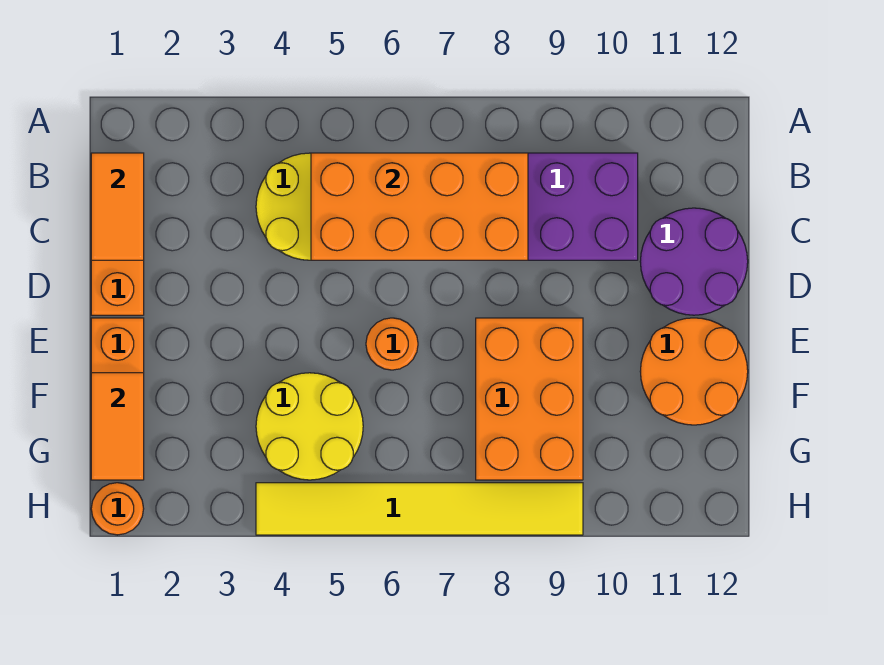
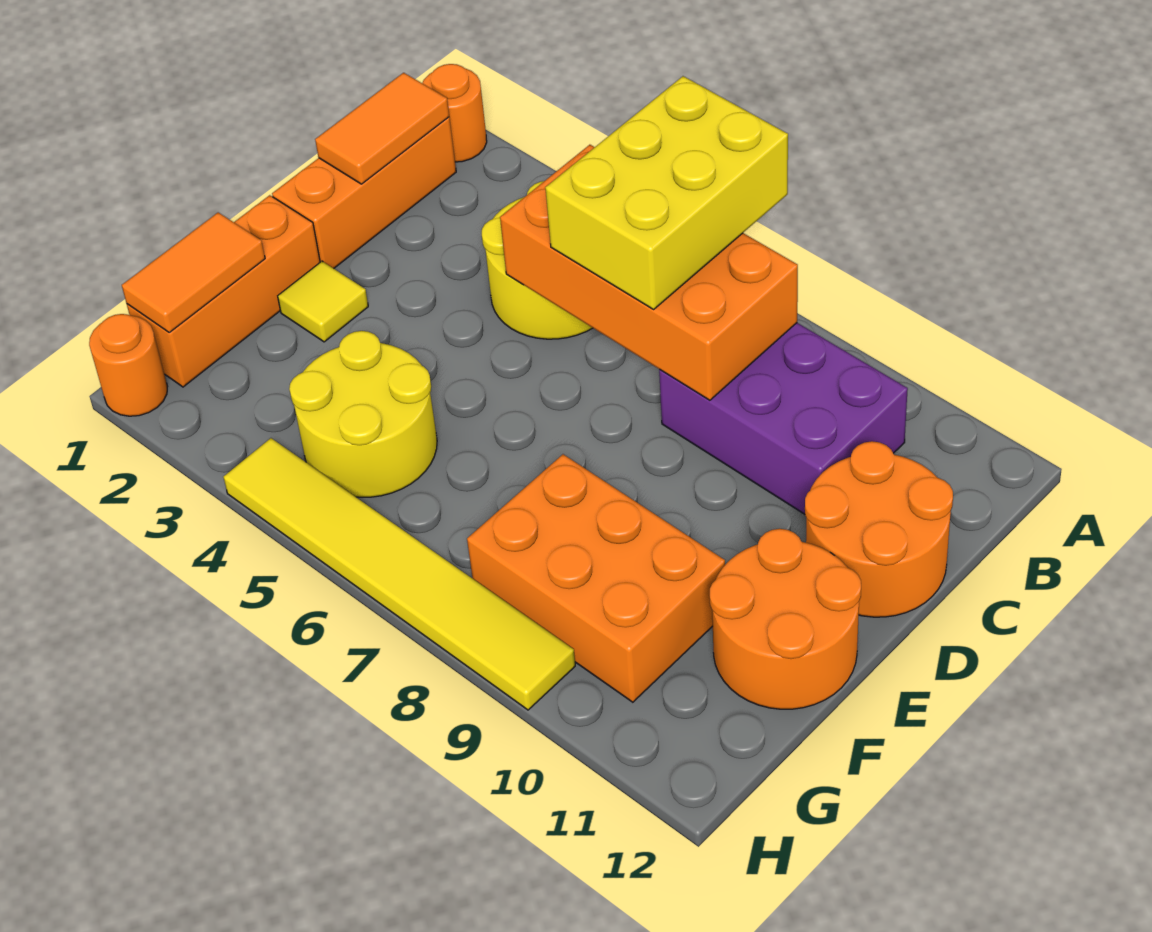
none -> yellow 2x3 brick [545,76,788,309]
purple 2x2 round brick [640,208,748,315] -> orange 2x2 round brick [805,441,953,617]
none -> yellow 1x1 tile [278,261,368,342]
orange 1x1 round brick [366,318,418,370] -> orange 1x1 round brick moved to [422,64,487,162]
orange 2x3 brick [476,318,583,480] -> orange 2x3 brick turned to [467,454,725,702]

